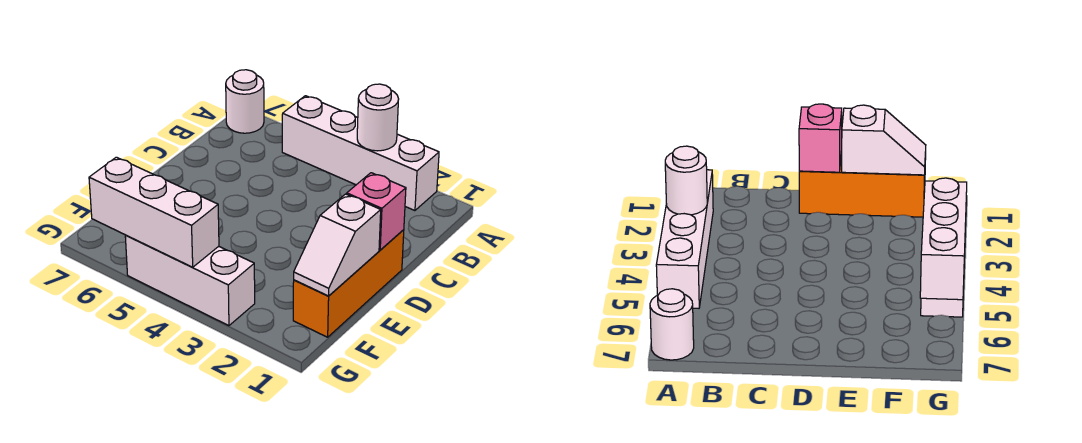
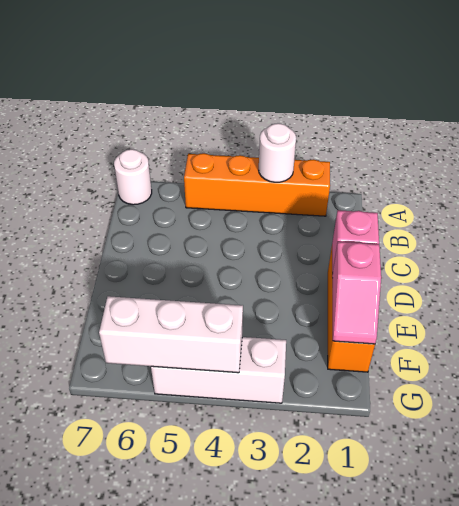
white 1x4 brick [282,96,439,211] -> orange 1x4 brick [184,153,330,216]
white 1x2 slope [294,194,381,296] -> pink 1x2 slope [332,242,381,344]

